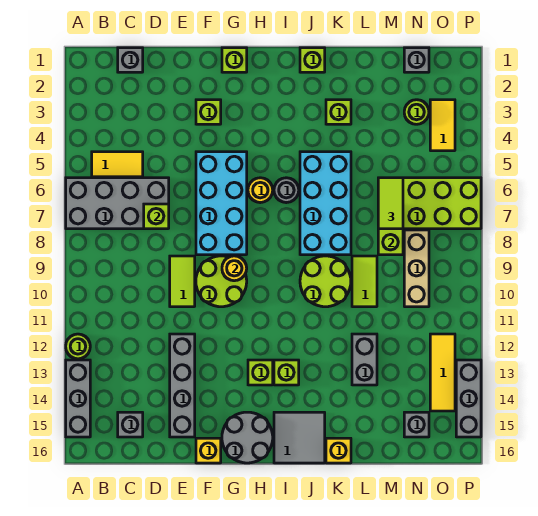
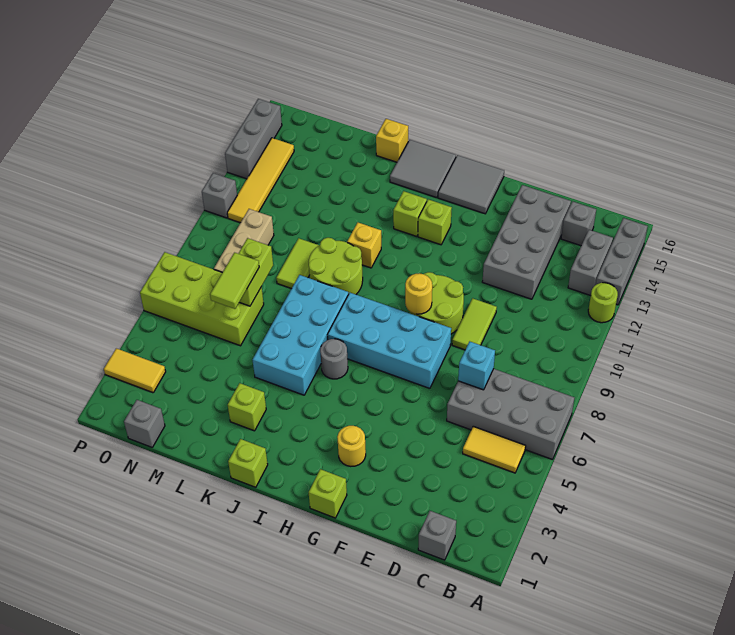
lime 1x1 brick [144,204,169,229] -> cyan 1x1 brick [458,342,495,390]
grey 1x4 brick [170,334,195,437] -> grey 2x4 brick [482,185,571,299]
lime 1x1 brick [196,100,221,124] -> none
cyan 2x4 brick [196,152,247,255] -> cyan 2x4 brick turned to [328,293,451,388]
yellow 1x1 brick [196,438,221,463] -> yellow 1x1 brick moved to [347,223,381,268]
grey 2x2 round brick [222,412,273,463] -> grey 2x2 tile [438,155,504,214]
yellow 1x1 round brick [248,178,273,203] -> yellow 1x1 round brick moved to [337,426,366,466]
grey 1x2 brick [352,334,377,385] -> grey 1x2 brick moved to [568,230,613,296]
lime 1x1 round brick [404,100,429,124] -> none
grey 1x1 brick [404,412,429,437] -> grey 1x1 brick moved to [202,173,237,218]
yellow 1x2 tile [430,100,455,151] -> yellow 1x2 tile turned to [104,348,166,393]
yellow 1x3 tile [430,334,455,411] -> yellow 1x4 tile [227,138,294,223]

